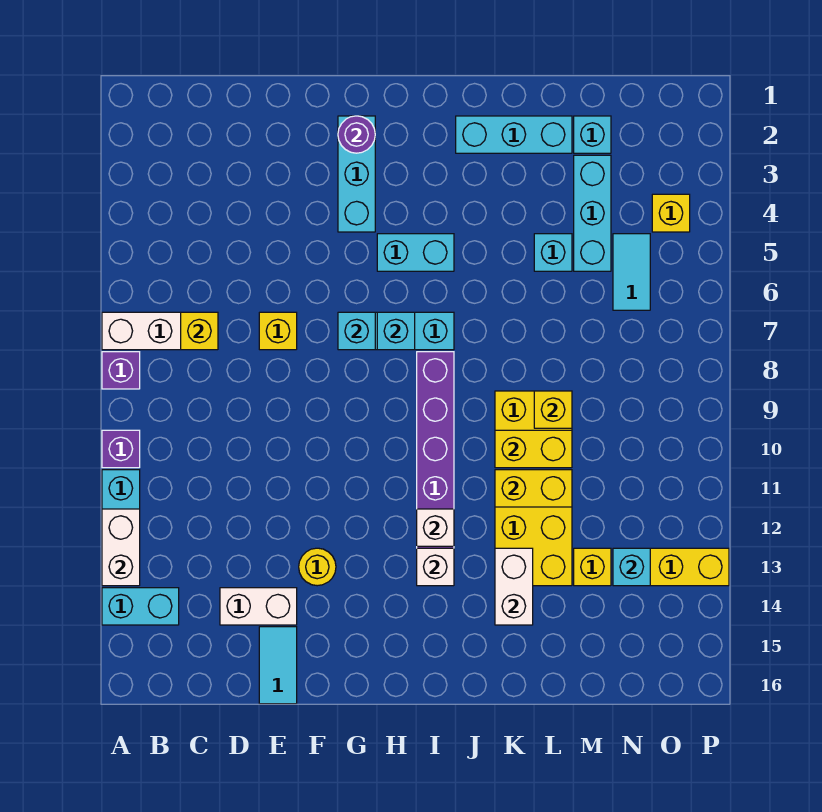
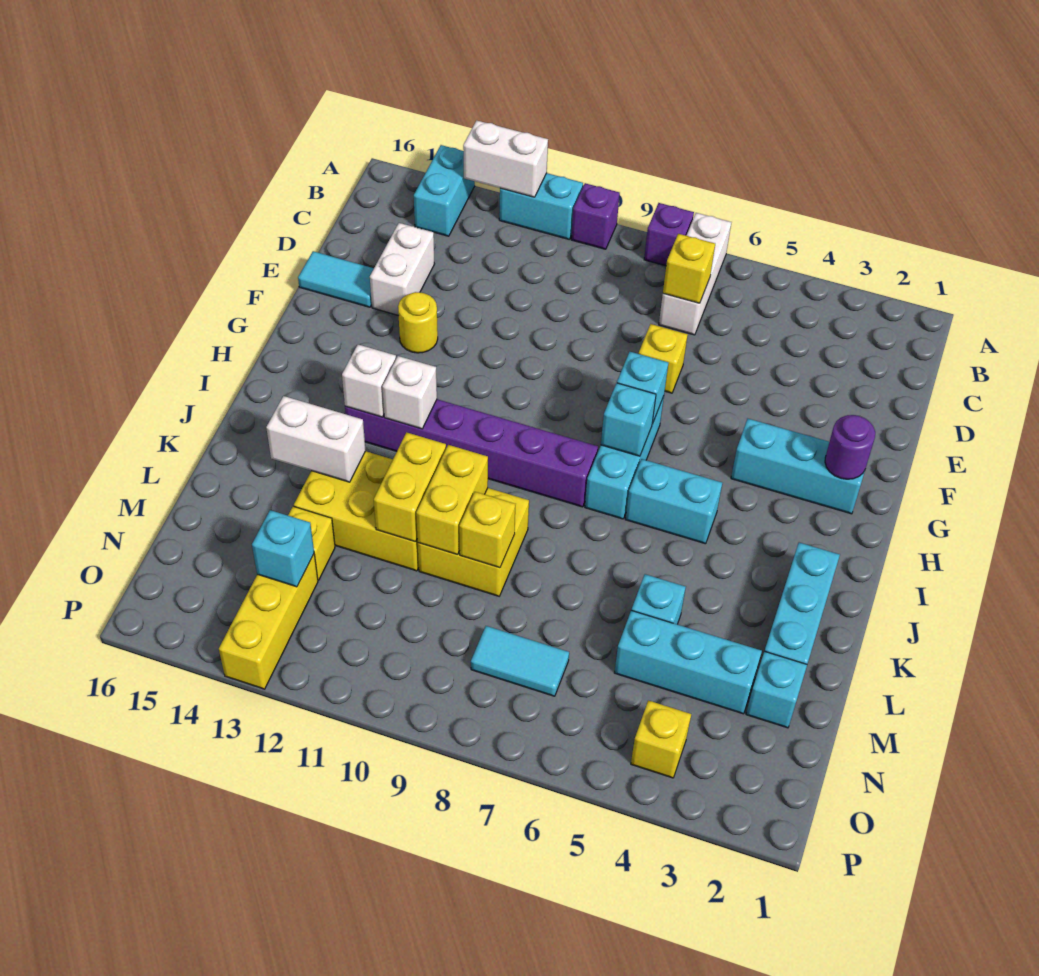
cyan 1x2 brick [377,234,454,271] -> cyan 1x2 brick turned to [625,459,722,544]
cyan 1x2 tile [613,234,650,310] -> cyan 1x2 tile moved to [471,626,569,696]

